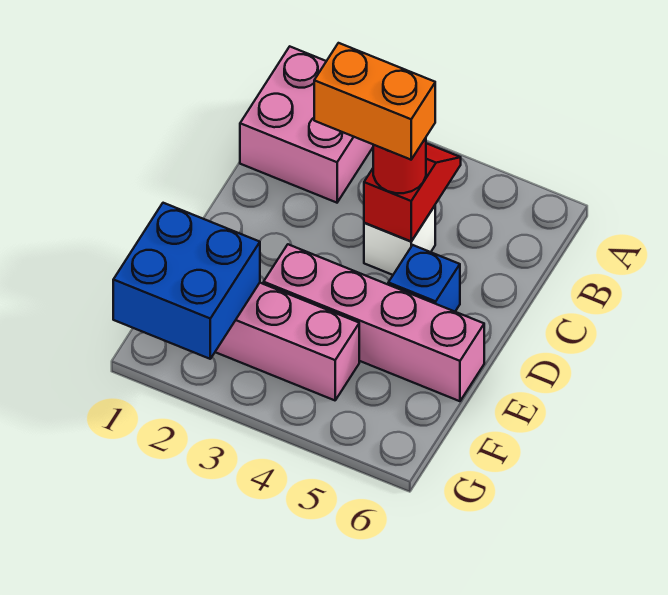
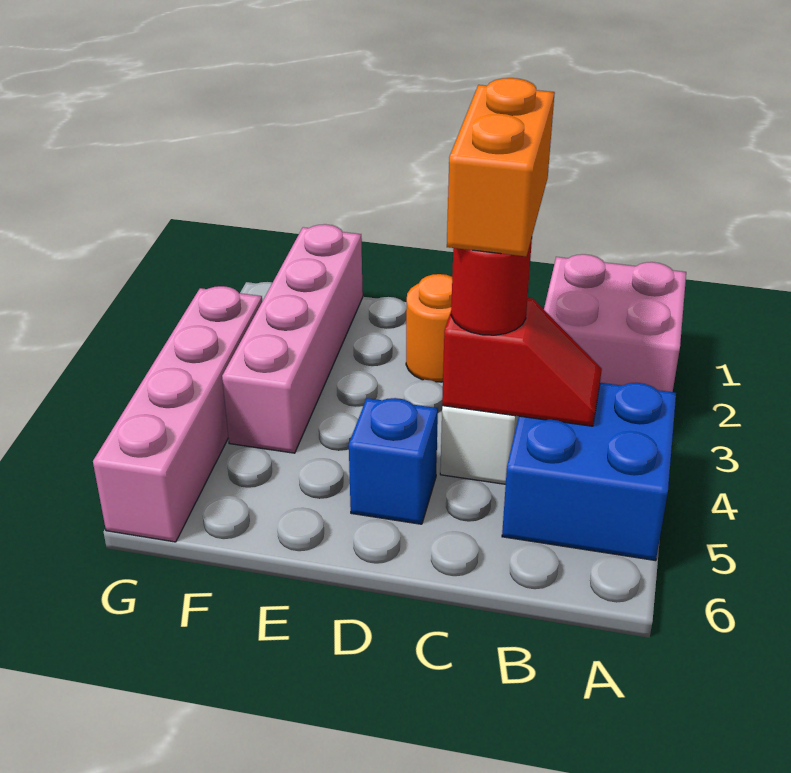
none -> orange 1x1 round brick [406,274,452,382]
pink 1x4 brick [264,244,484,401] -> pink 1x4 brick moved to [93,286,262,542]
blue 2x2 brick [113,203,260,359] -> blue 2x2 brick moved to [502,383,676,561]

